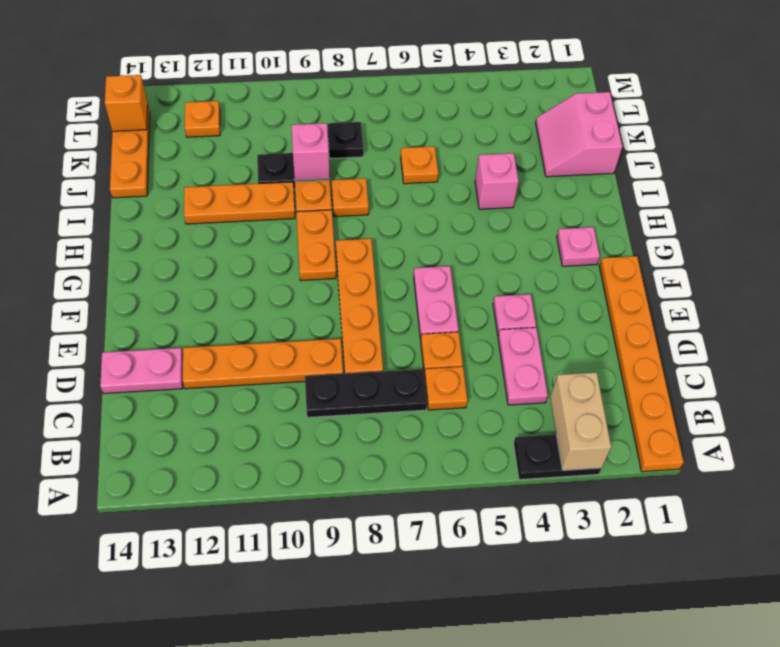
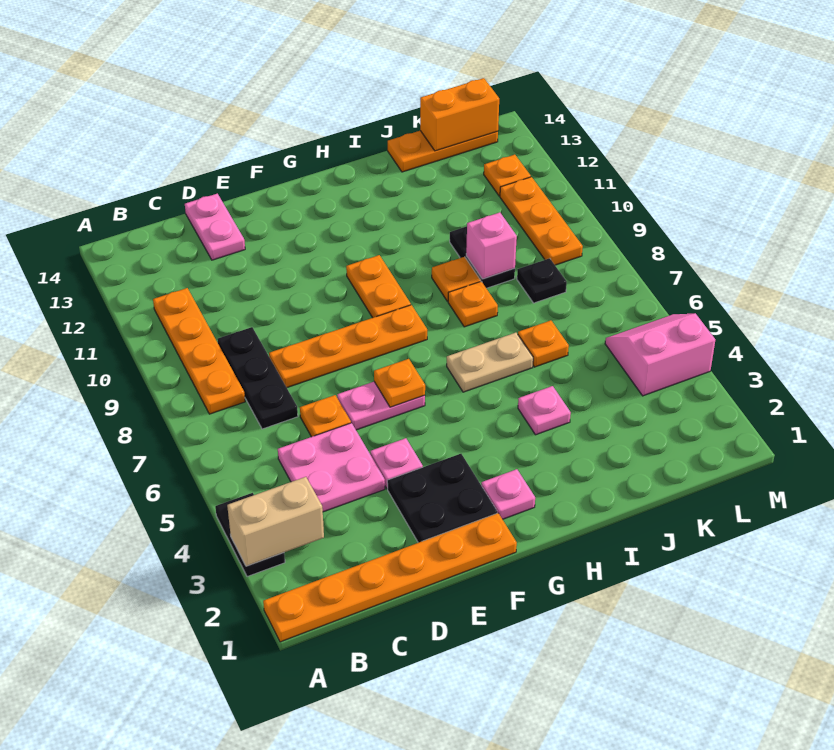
pink 1x2 plate [498,328,548,405] -> pink 2x2 plate [278,423,385,512]
orange 1x1 plate [424,367,467,410] -> orange 1x1 plate moved to [374,359,425,407]
orange 1x4 plate [183,339,343,389] -> orange 1x4 plate moved to [153,288,245,414]
none -> black 2x2 plate [387,454,497,543]
orange 1x2 plate [296,210,336,281] -> orange 1x2 plate turned to [346,255,411,318]
none -> tan 1x2 plate [447,333,533,392]
pink 1x1 brick [475,153,519,209] -> pink 1x1 plate [518,386,571,435]
orange 1x3 plate [184,182,295,224] -> orange 1x3 plate moved to [500,177,583,265]
pink 2x2 slope [536,92,622,177] -> pink 2x2 slope moved to [605,314,715,396]
orange 1x1 brick [105,75,148,131] -> orange 1x2 brick [420,78,499,151]

